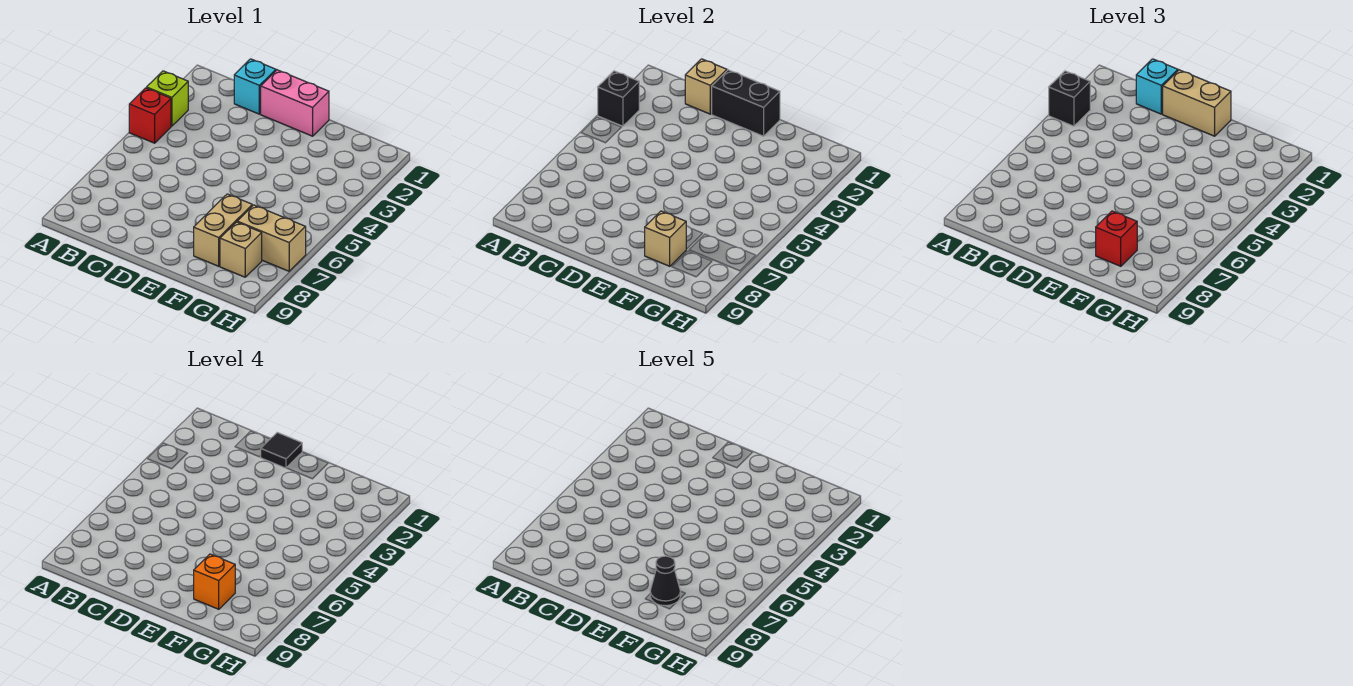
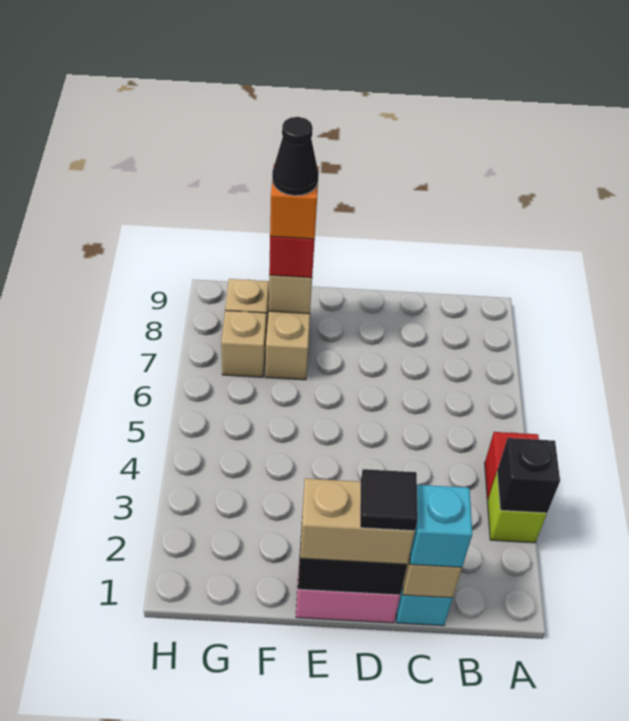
black 1x1 brick [1049,71,1090,126] -> none
tan 1x2 brick [237,205,306,271] -> tan 1x1 brick [221,311,266,377]

